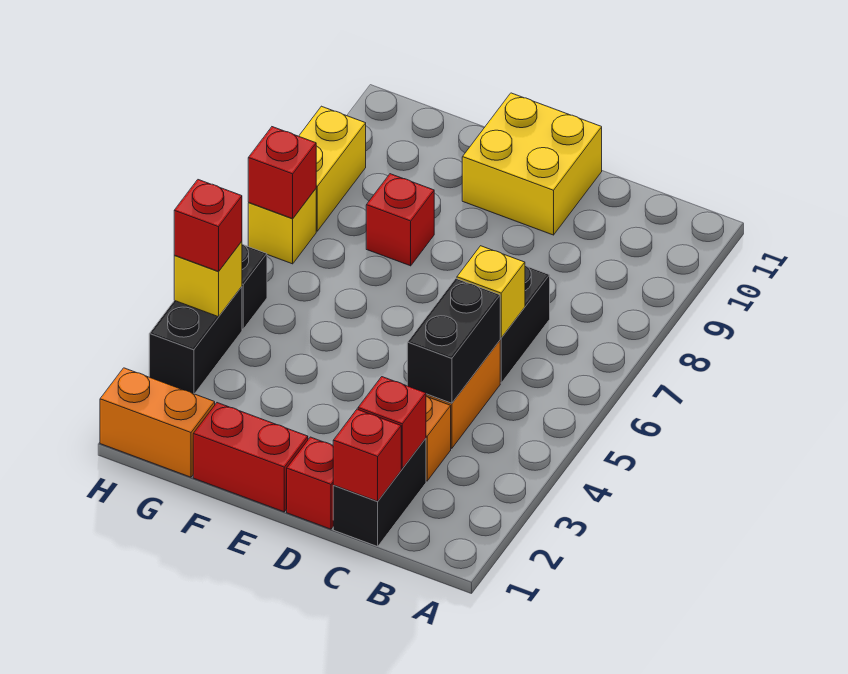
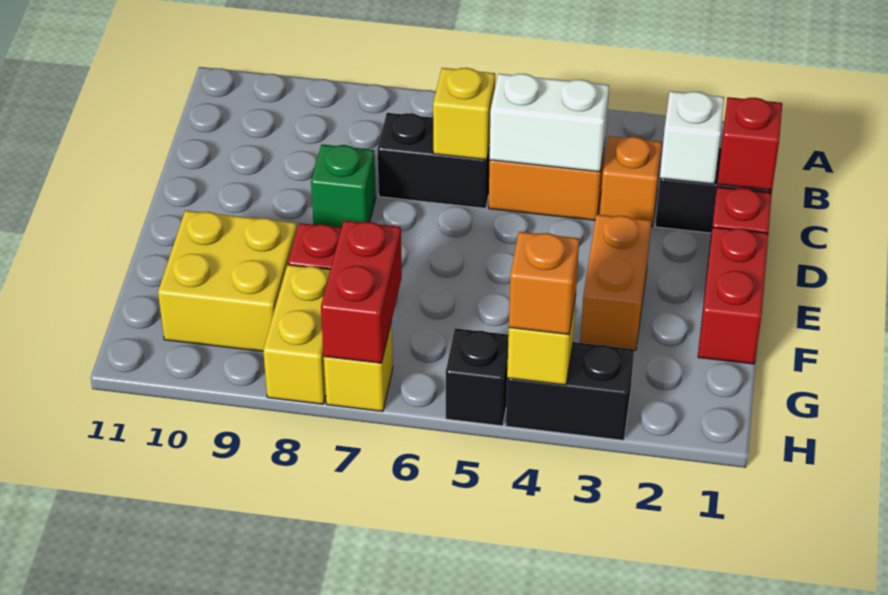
red 1x1 brick [358,377,426,469] -> white 1x1 brick [660,91,724,184]
black 1x2 brick [407,279,500,403] -> white 1x2 brick [489,74,609,172]
none -> green 1x1 brick [311,144,376,228]
yellow 2x2 brick [462,93,602,235] -> yellow 2x2 brick moved to [158,211,297,351]
orange 1x2 brick [100,368,215,477] -> orange 1x2 brick moved to [580,214,651,350]
red 1x1 brick [174,180,242,271] -> orange 1x1 brick [509,232,579,334]
red 1x1 brick [248,127,316,219] -> red 1x2 brick [321,221,402,363]
yellow 1x2 brick [299,106,366,231] -> yellow 1x2 brick turned to [263,265,330,404]

